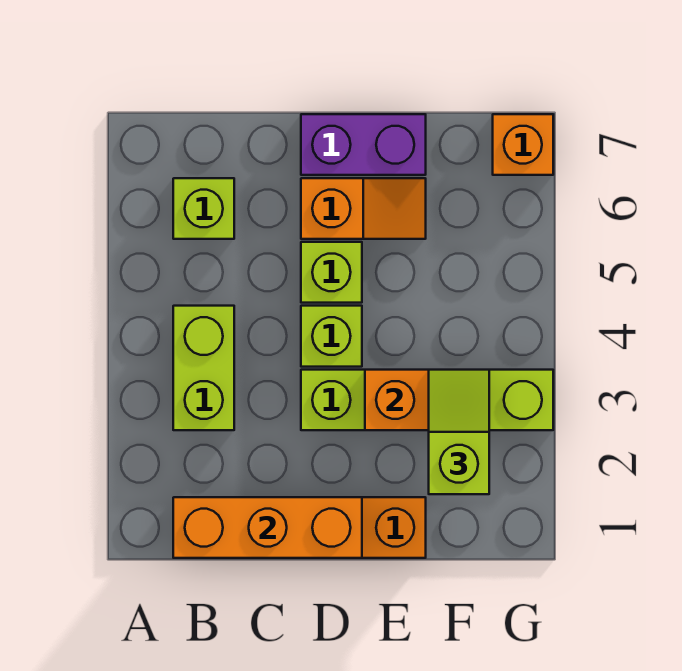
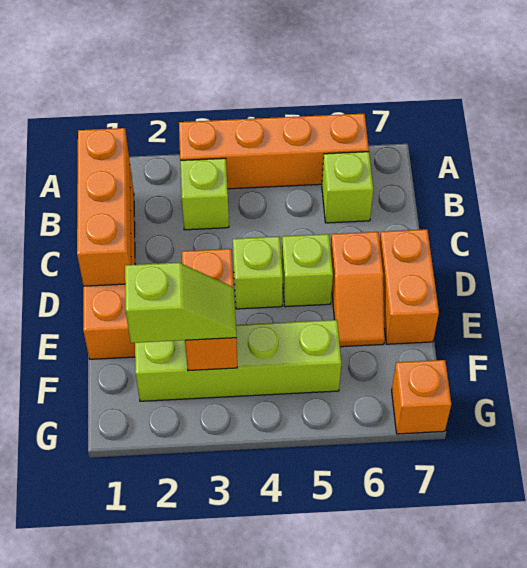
none -> orange 1x4 brick [179,114,369,189]
lime 1x2 brick [173,306,234,430] -> lime 1x1 brick [180,158,229,230]
lime 1x4 brick [301,370,553,430] -> lime 1x4 brick turned to [135,320,341,401]
purple 1x2 brick [301,114,426,175] -> orange 1x2 brick [380,229,439,344]

